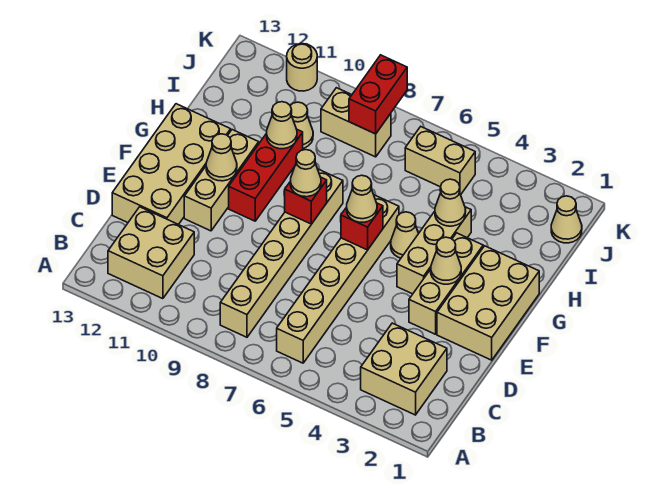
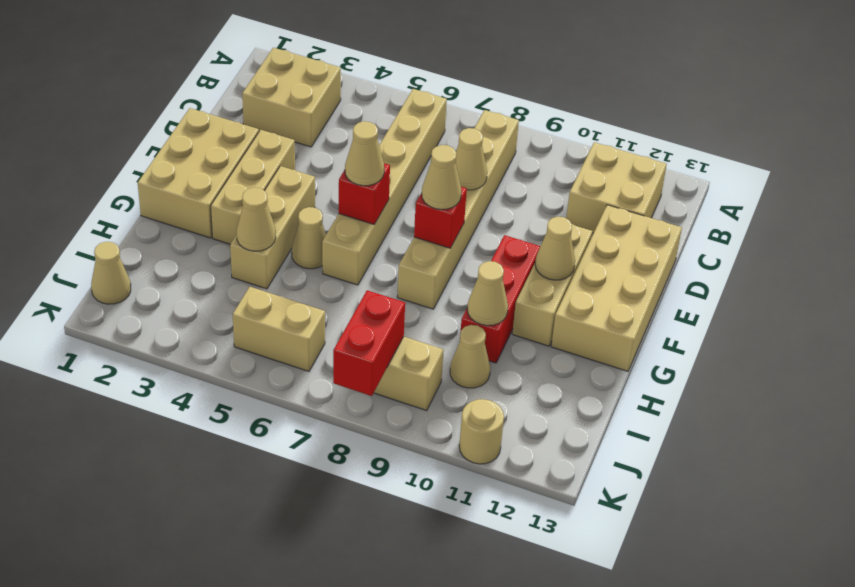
tan 1x1 cone [431,237,461,284] -> tan 1x1 cone moved to [456,128,487,190]

